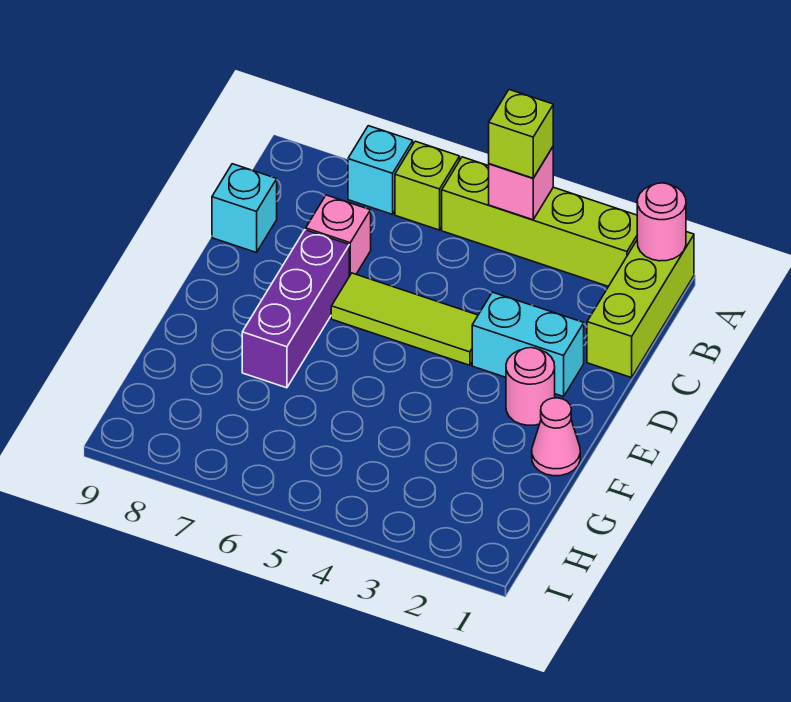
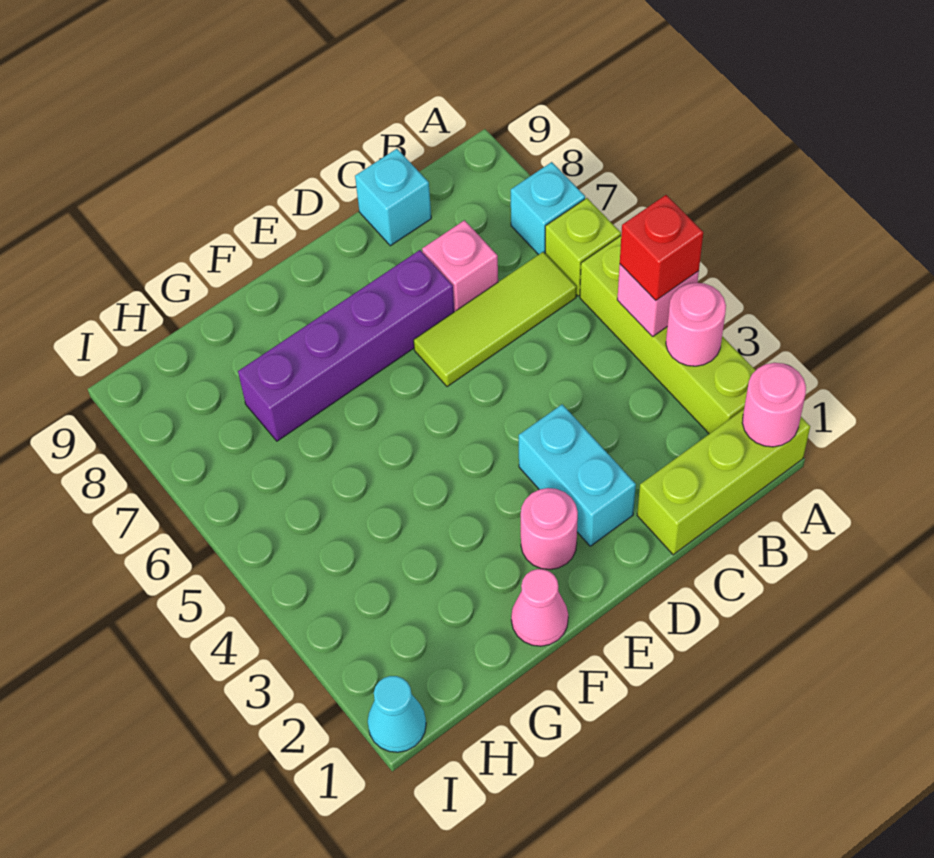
none -> pink 1x1 round brick [666,283,726,366]
lime 1x1 brick [489,90,553,178] -> red 1x1 brick [620,195,703,300]
lime 1x3 tile [331,273,478,365] -> lime 1x3 tile turned to [414,252,576,387]
purple 1x3 brick [242,230,349,388] -> purple 1x4 brick [238,250,454,441]
none -> cyan 1x1 cone [368,676,426,752]

